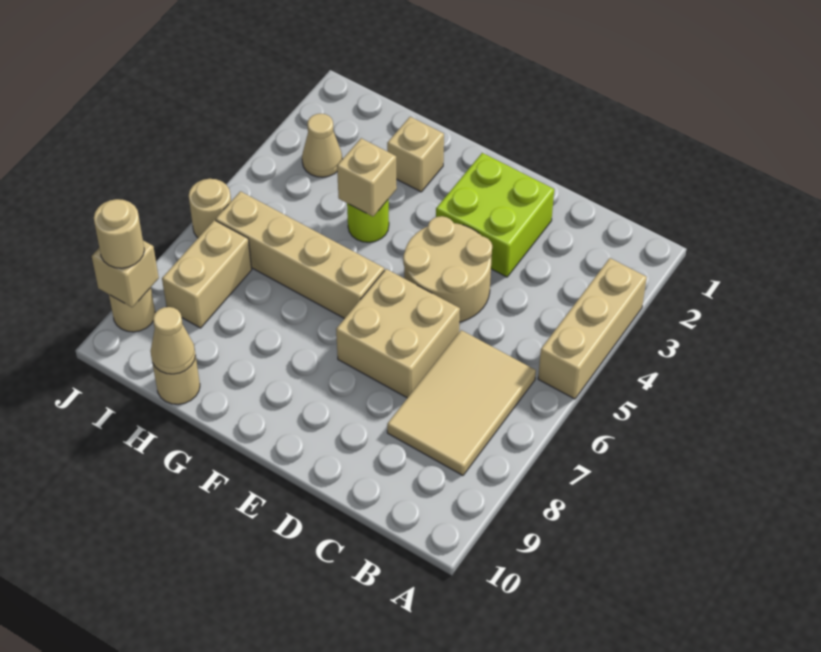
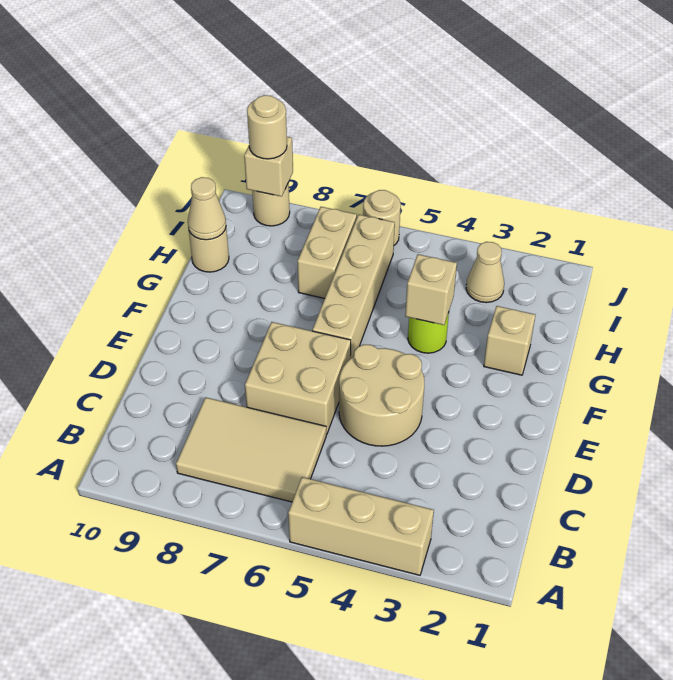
lime 2x2 brick [436,153,554,277] -> none
tan 1x2 brick [162,220,252,328] -> tan 1x2 brick turned to [298,207,357,298]

